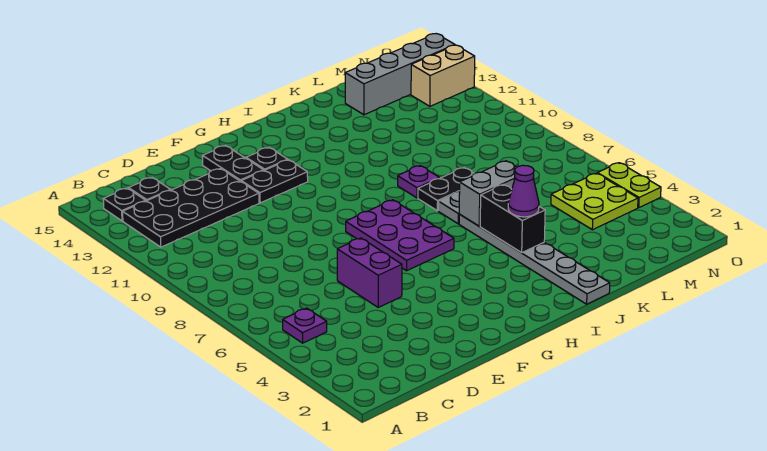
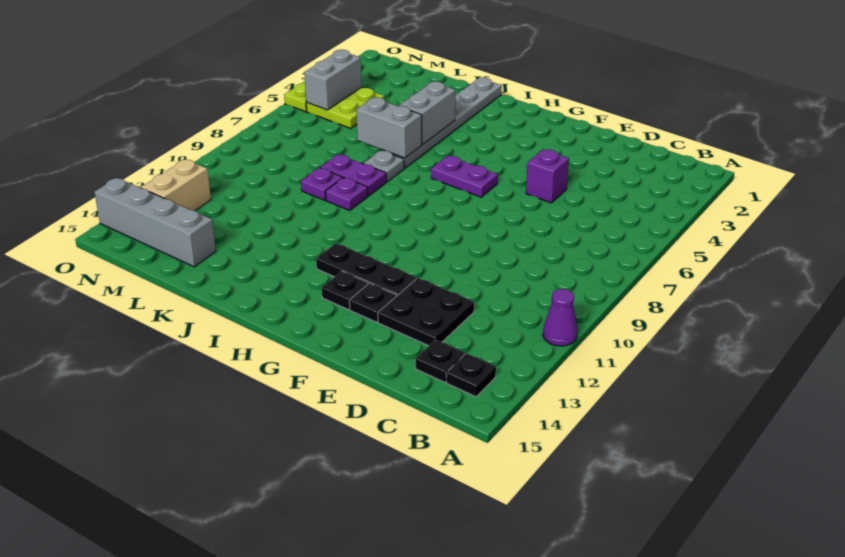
purple 1x1 plate [283,308,327,343] -> purple 1x1 plate moved to [301,168,343,200]
black 2x4 plate [123,169,259,247] -> black 2x2 plate [378,278,474,346]
purple 1x2 brick [337,238,402,307] -> purple 1x1 brick [526,149,569,203]
black 1x2 plate [241,160,308,203] -> black 1x3 plate [316,243,416,296]
black 1x2 plate [202,146,264,181] -> black 1x1 plate [349,283,396,322]
purple 2x3 plate [346,200,454,271] -> purple 1x2 plate [431,156,498,197]
black 1x2 brick [480,185,545,253] -> grey 1x2 brick [399,82,455,145]
purple 1x1 cone [508,165,539,217] -> purple 1x1 cone moved to [543,289,577,346]
black 1x2 plate [418,168,474,211] -> purple 1x2 plate [320,154,386,196]
none -> grey 1x2 brick [304,50,362,110]
tan 1x2 brick [411,45,475,106] -> tan 1x2 brick turned to [141,159,211,211]

